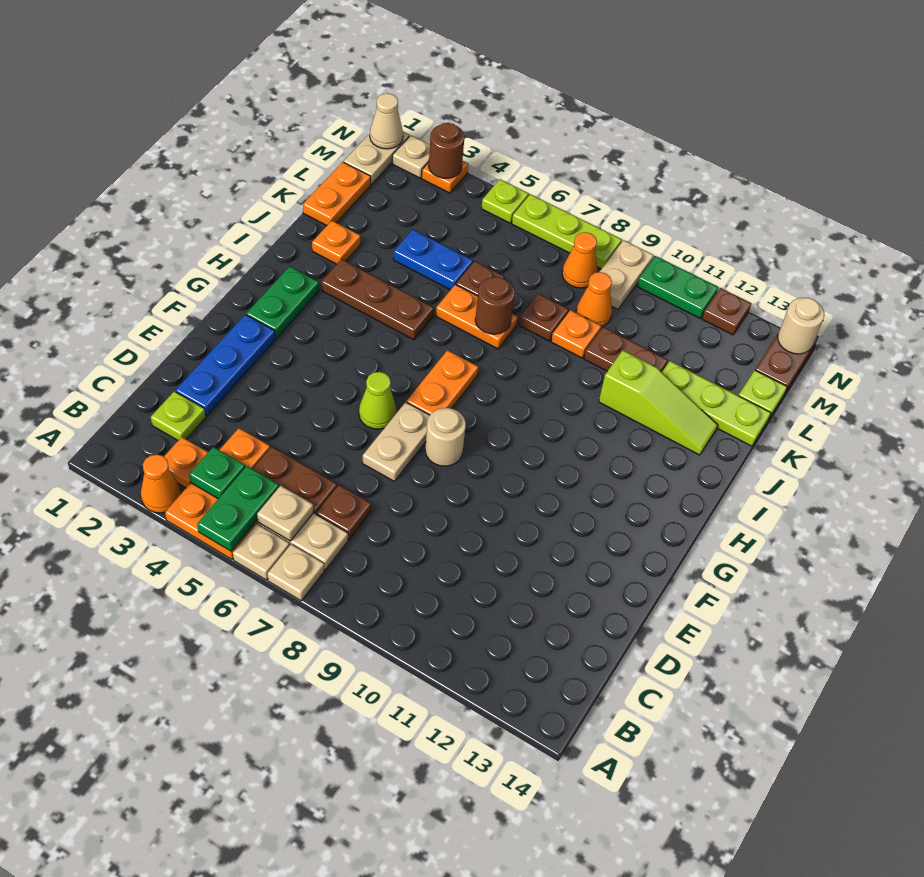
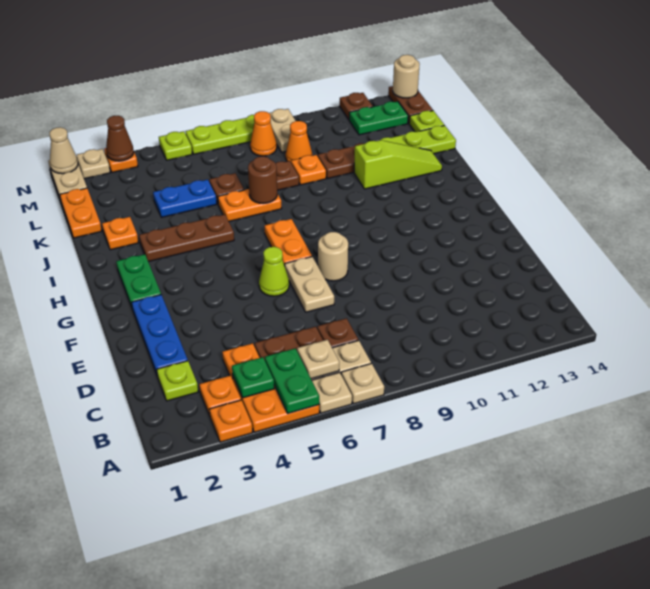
orange 1x1 cone [141,454,181,513] -> orange 1x1 plate [209,400,253,442]
brown 1x1 round brick [429,123,465,178] -> brown 1x1 cone [106,116,134,161]
green 1x2 plate [637,256,718,318] -> green 1x2 plate moved to [349,102,408,135]

